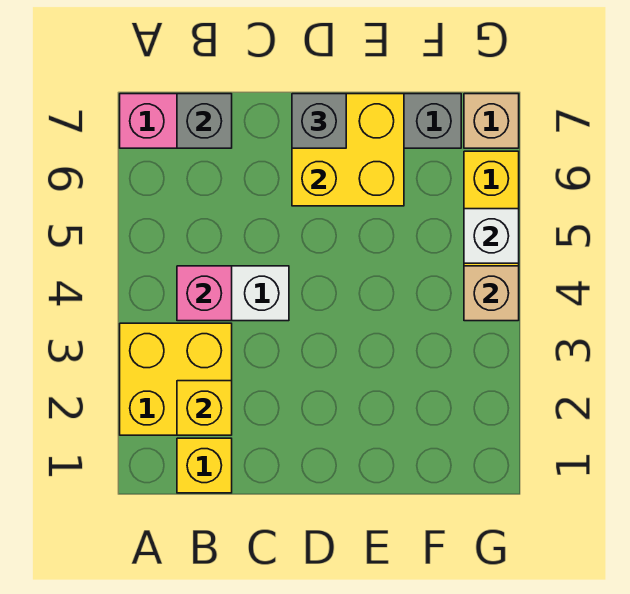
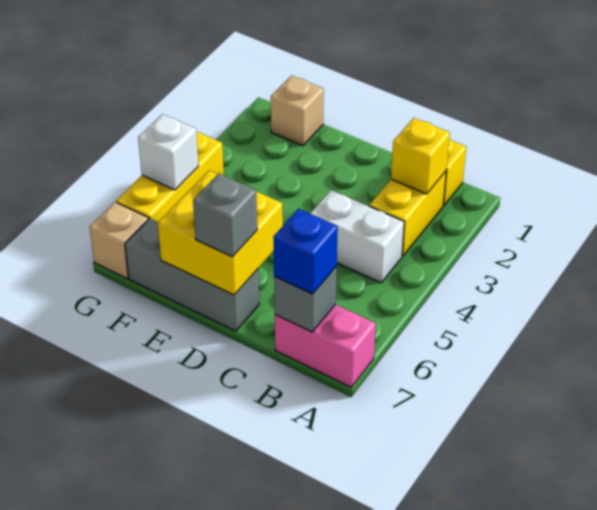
yellow 2x2 brick [120,323,232,435] -> yellow 1x2 brick [369,172,446,256]
pink 1x1 brick [177,266,232,321] -> none
none -> blue 1x1 brick [273,209,338,294]
tan 1x1 brick [464,266,519,321] -> tan 1x1 brick moved to [271,76,324,146]

